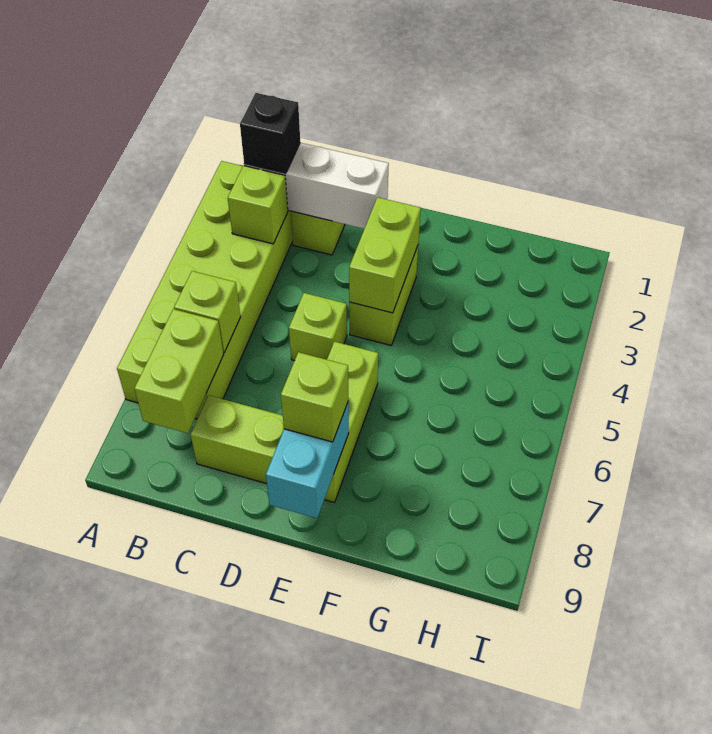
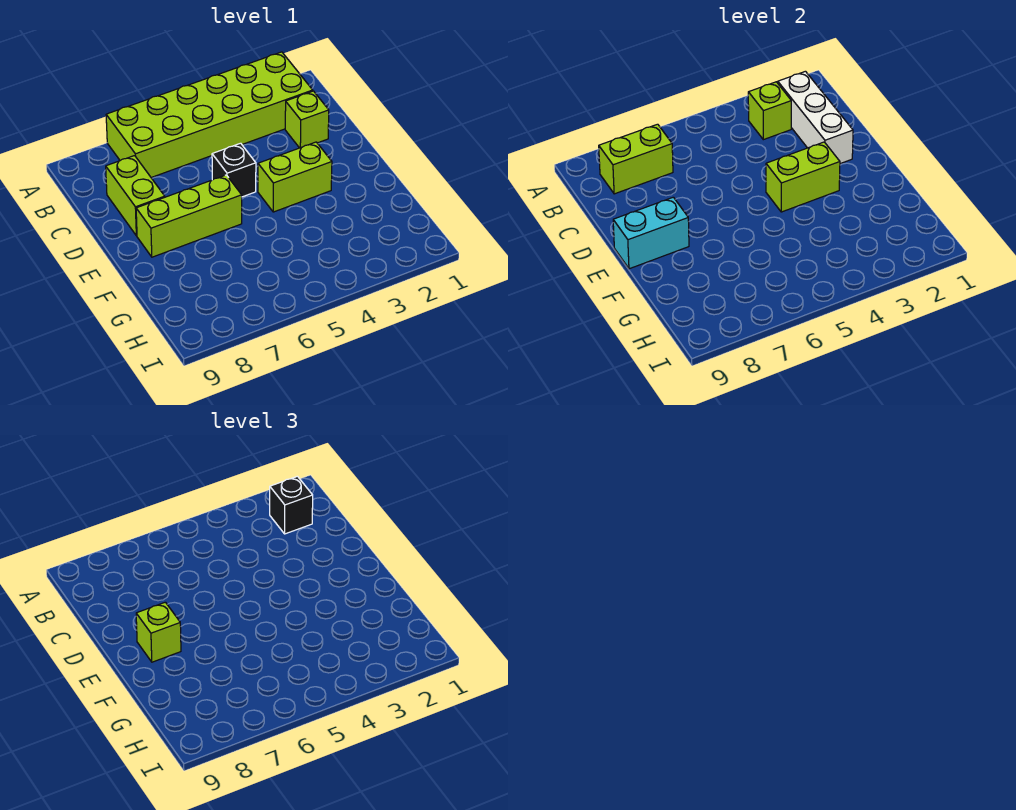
lime 1x1 brick [174,271,241,353] -> none
lime 1x1 brick [289,293,347,361] -> black 1x1 brick [212,143,256,197]

